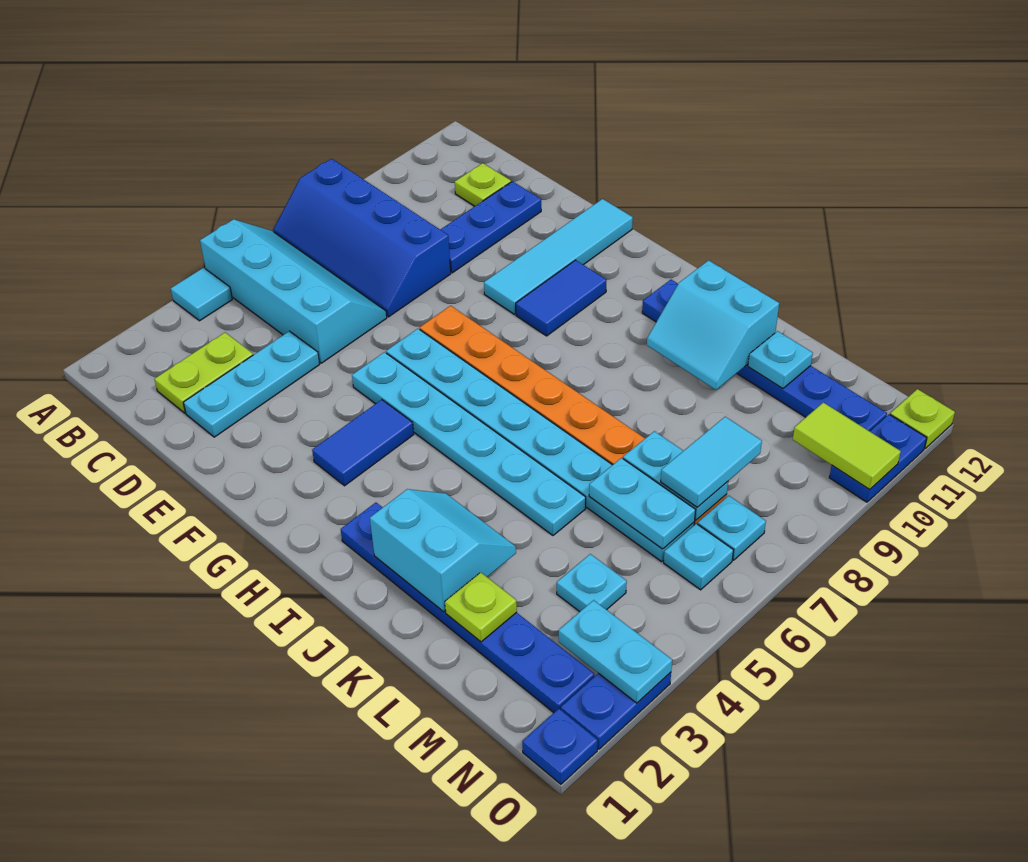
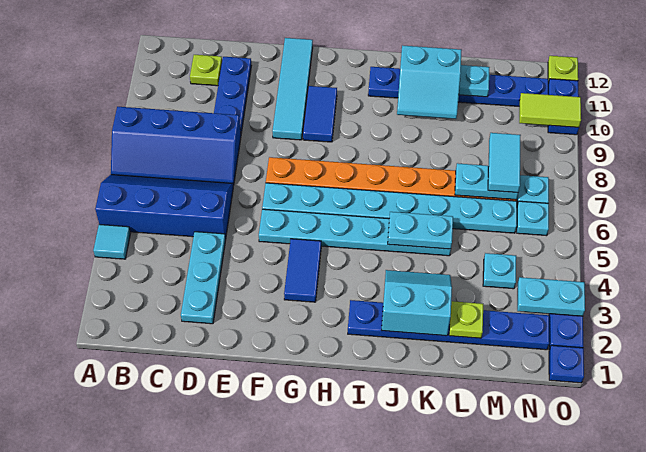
cyan 2x4 slope [200,219,387,363] -> blue 2x4 slope [95,175,233,239]
lime 1x2 plate [154,333,253,413] -> none
cyan 1x2 plate [589,458,695,549] -> cyan 1x2 plate moved to [388,212,453,249]

